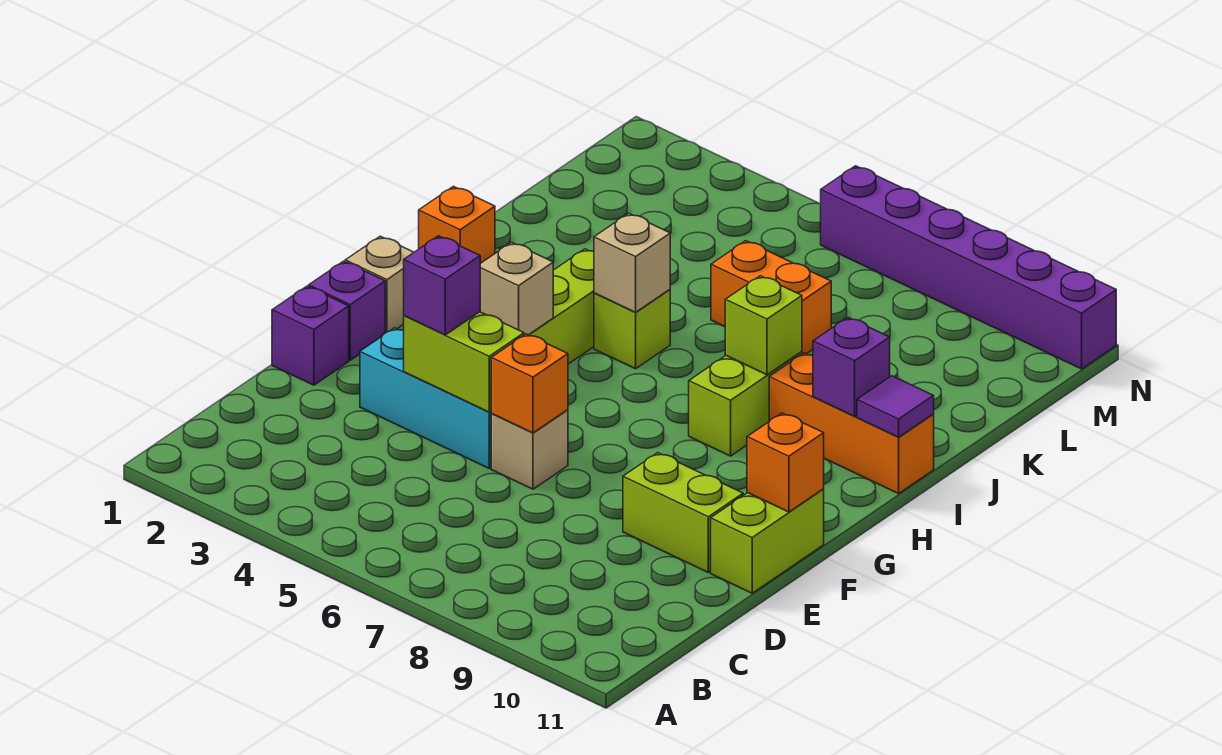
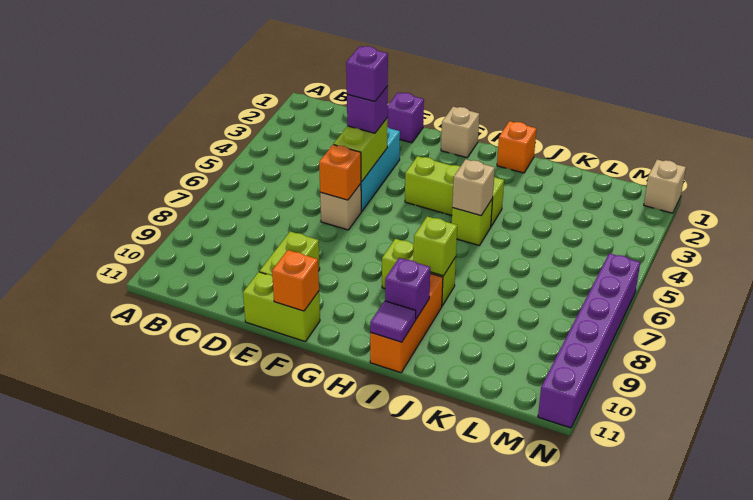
purple 1x1 brick [309,261,385,360] -> purple 1x1 brick moved to [346,46,388,102]
tan 1x1 brick [480,242,553,335] -> tan 1x1 brick moved to [644,159,686,213]
orange 1x2 brick [711,241,831,354] -> none

